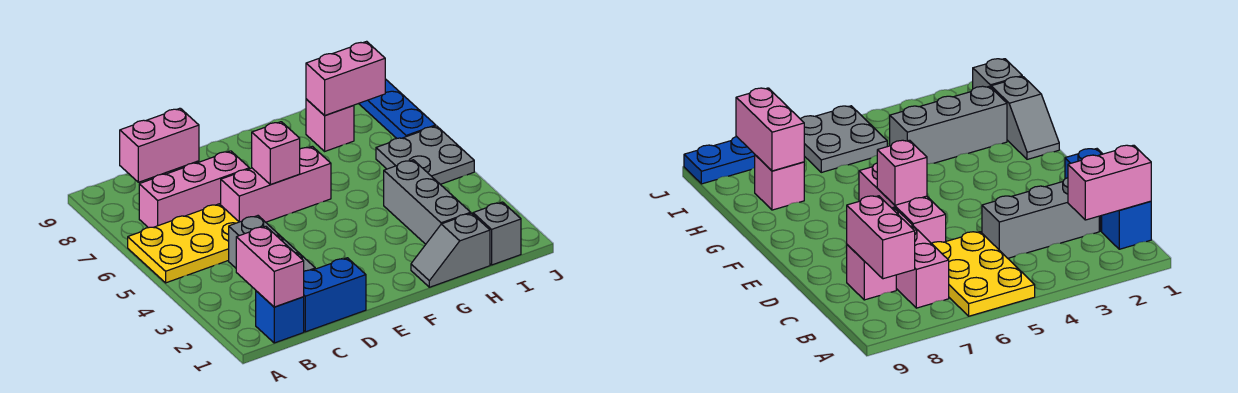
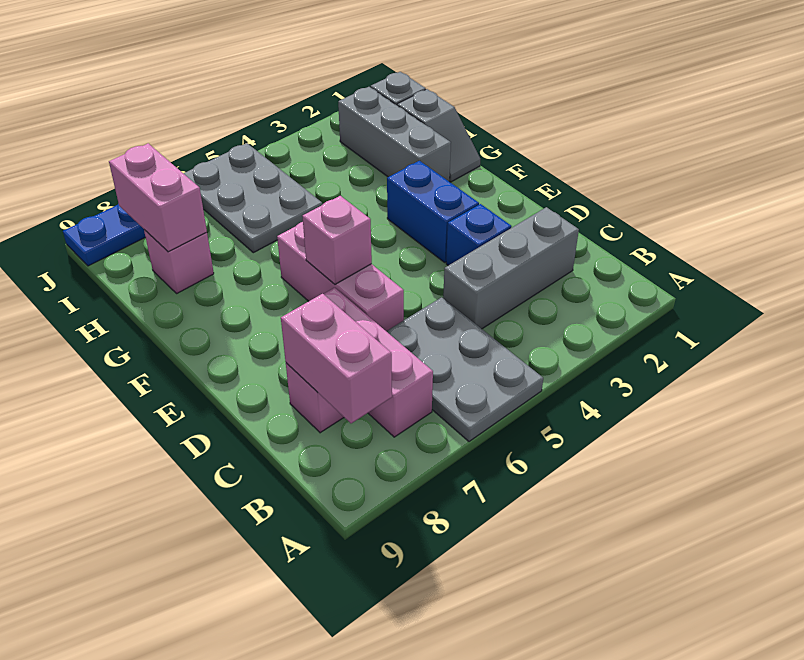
yellow 2x3 plate [128,204,239,283] -> grey 2x3 plate [386,297,543,442]
blue 1x1 brick [256,291,304,343] -> blue 1x1 brick moved to [446,204,512,265]
pink 1x2 brick [236,226,304,307] -> none
blue 1x2 brick [304,258,366,332] -> blue 1x2 brick moved to [387,161,479,262]
grey 1x3 brick [384,160,471,244] -> grey 1x3 brick turned to [338,87,451,181]
grey 2x2 plate [376,126,474,184] -> grey 2x3 plate [183,143,322,253]

